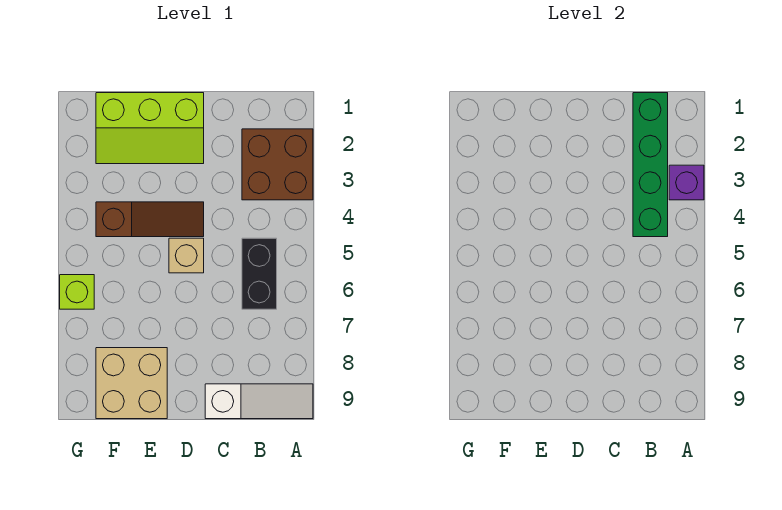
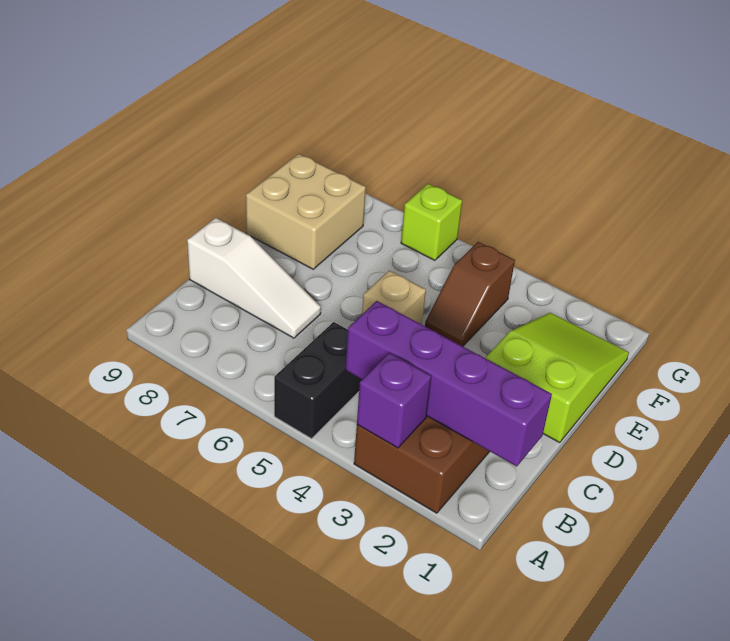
white 1x3 slope [205,384,313,419] -> white 1x3 slope turned to [187,218,321,338]
green 1x4 brick [633,93,668,237] -> purple 1x4 brick [346,301,552,466]
black 1x2 brick [242,238,277,309] -> black 1x2 brick turned to [274,322,362,439]
lime 2x3 slope [96,93,204,164] -> lime 2x3 slope turned to [485,313,629,443]
brown 1x3 slope [96,202,204,237] -> brown 1x2 slope [425,242,515,346]

